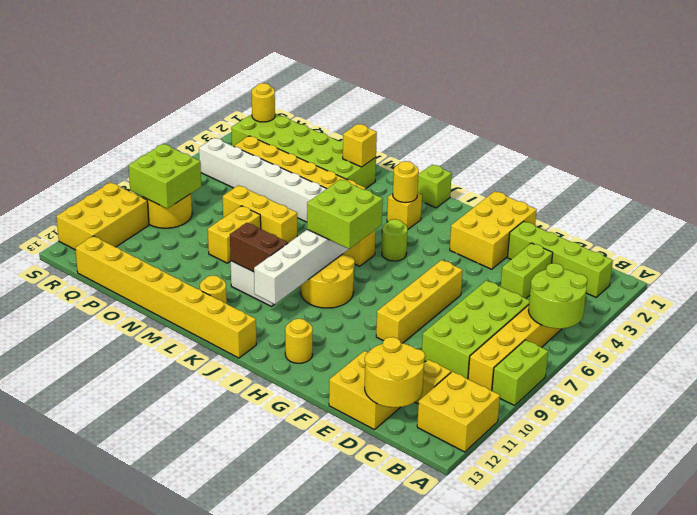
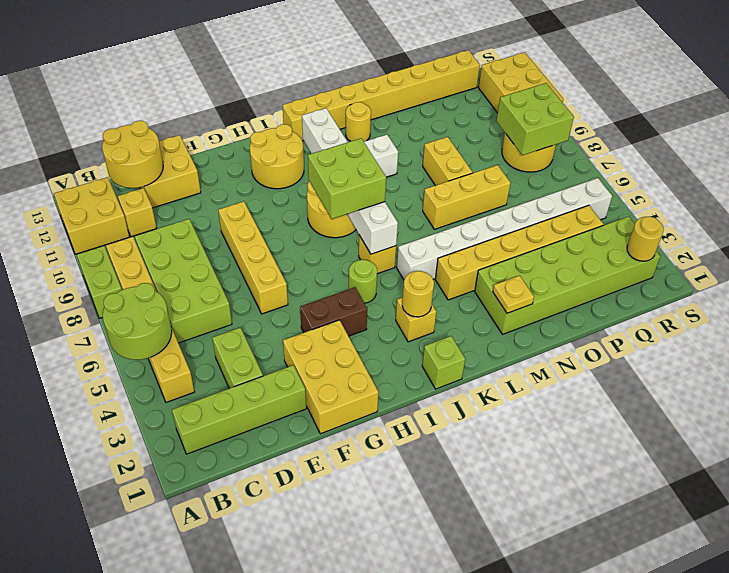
yellow 1x1 round brick [285,319,313,363] -> yellow 2x2 round brick [250,124,304,189]
brown 1x2 brick [230,223,288,272] -> brown 1x2 brick moved to [300,287,367,336]
yellow 1x1 brick [343,124,377,167] -> yellow 1x1 plate [493,276,534,313]

